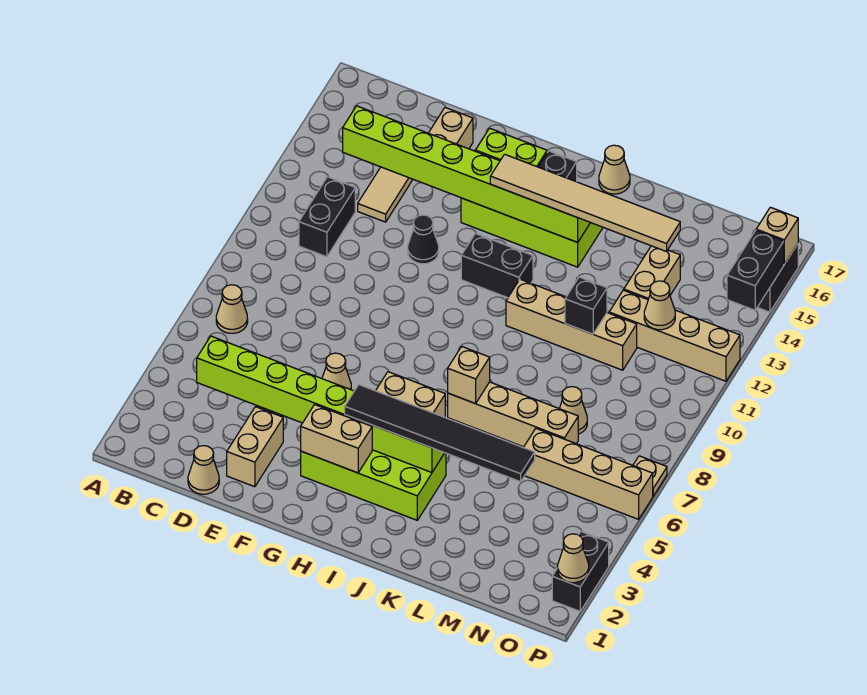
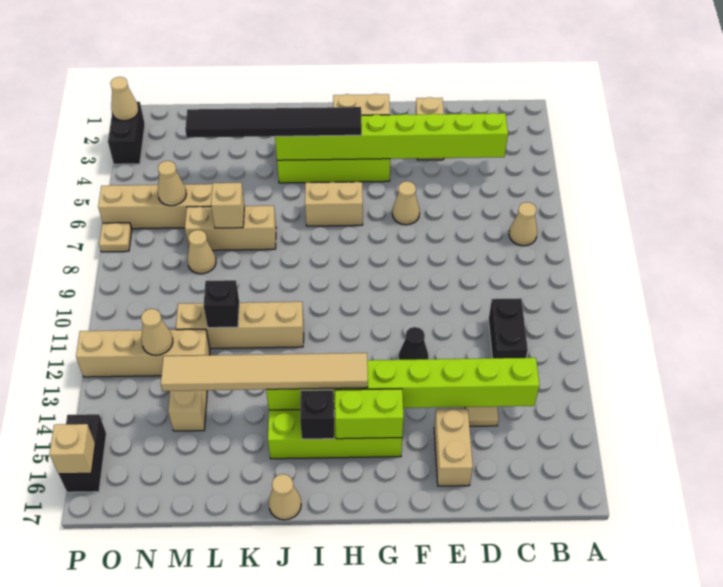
tan 1x1 cone [188,446,219,494] -> tan 1x1 cone moved to [158,161,186,206]
black 1x2 brick [461,233,533,298] -> none
tan 1x4 brick [448,382,578,447] -> tan 1x3 brick [185,206,276,250]
tan 1x1 brick [448,346,490,404] -> tan 1x1 brick moved to [211,183,244,228]
black 1x2 brick [727,231,784,310] -> none

